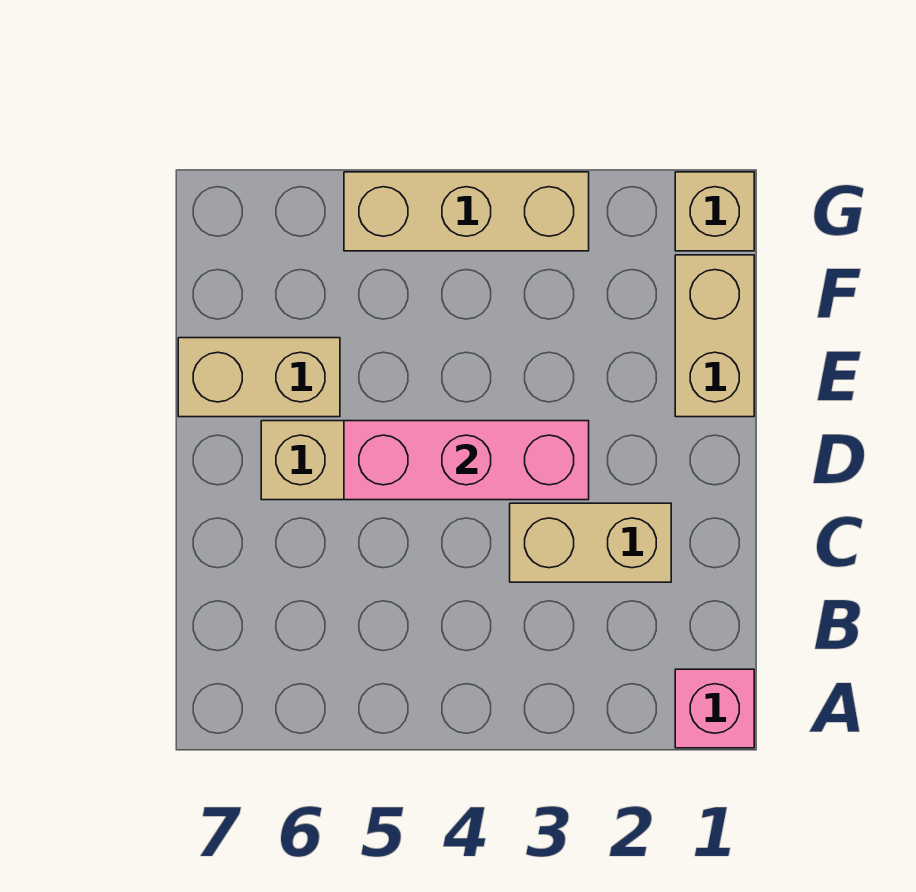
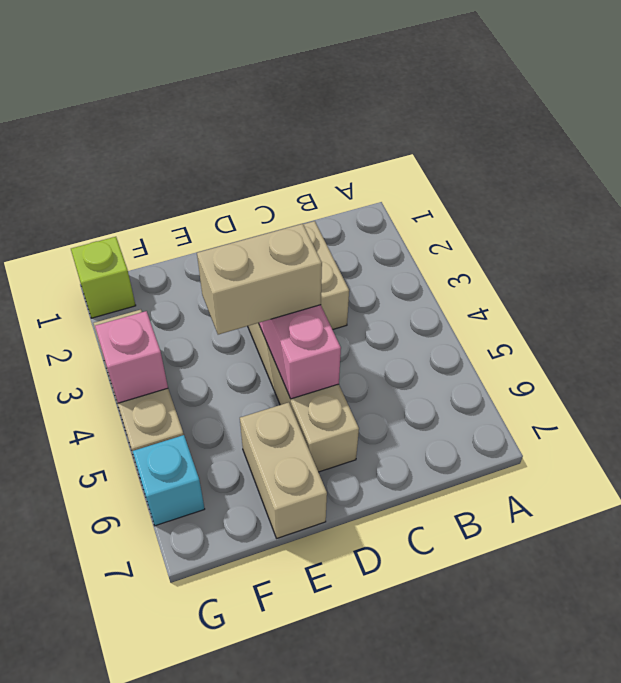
pink 1x1 brick [675,669,754,748] -> pink 1x1 brick moved to [95,311,168,403]
tan 1x2 brick [675,255,754,417] -> tan 1x2 brick moved to [197,224,322,335]
tan 1x1 brick [675,172,754,251] -> lime 1x1 brick [71,237,136,318]
none -> cyan 1x1 brick [132,435,205,526]

